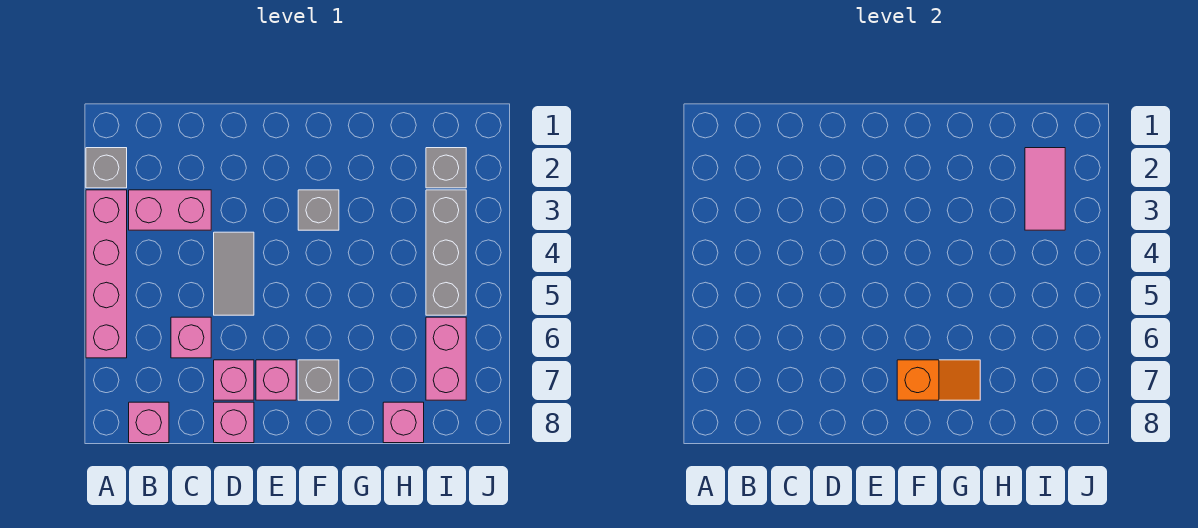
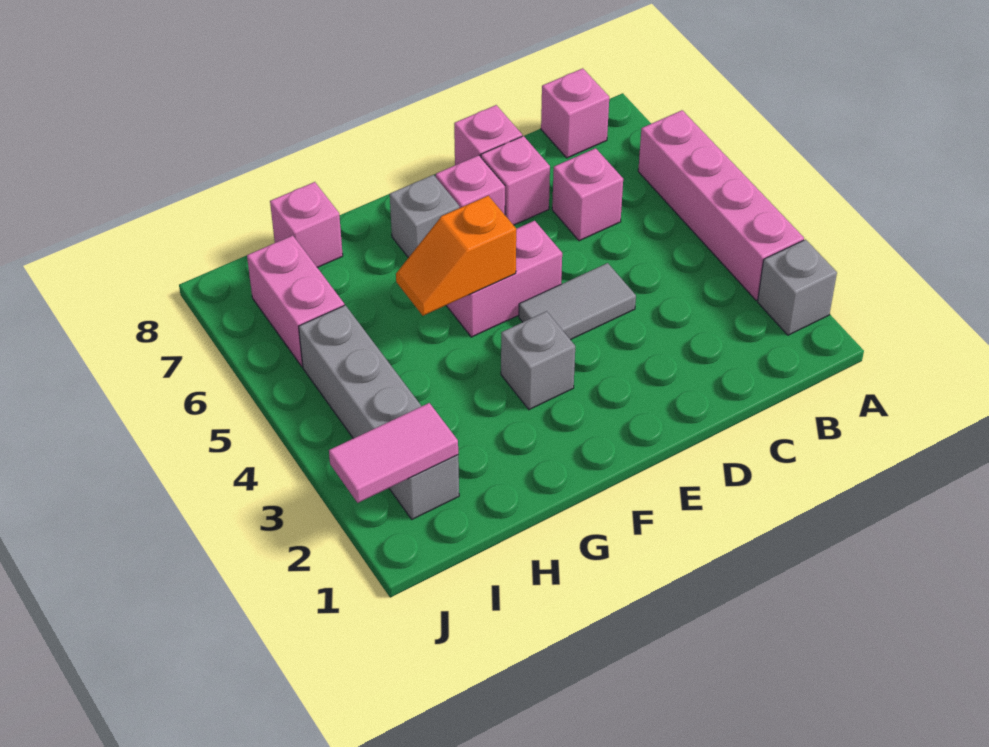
pink 1x2 brick [129,190,211,230] -> pink 1x2 brick moved to [446,221,562,337]
grey 1x2 tile [214,232,254,315] -> grey 1x2 tile turned to [519,263,636,340]
orange 1x2 slope [897,360,980,400] -> orange 1x2 slope moved to [396,196,516,316]
pink 1x2 tile [1025,148,1065,230] -> pink 1x2 tile turned to [329,403,458,503]

